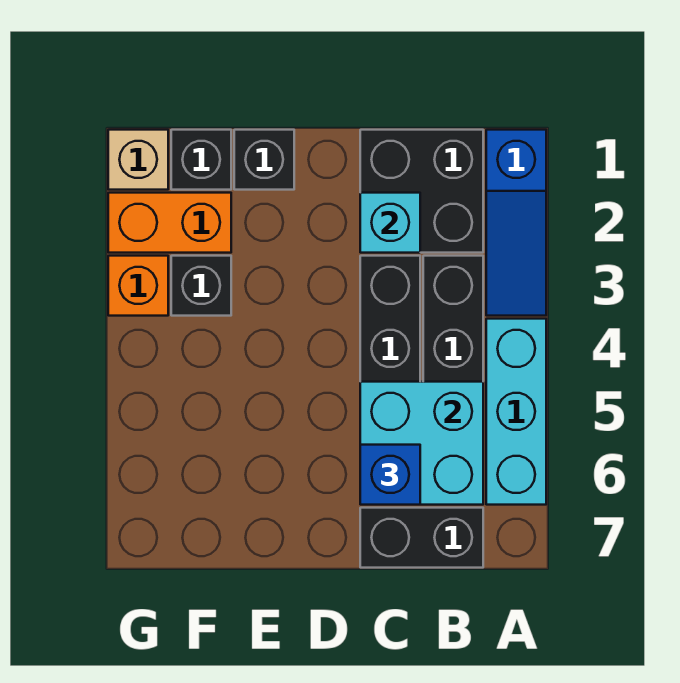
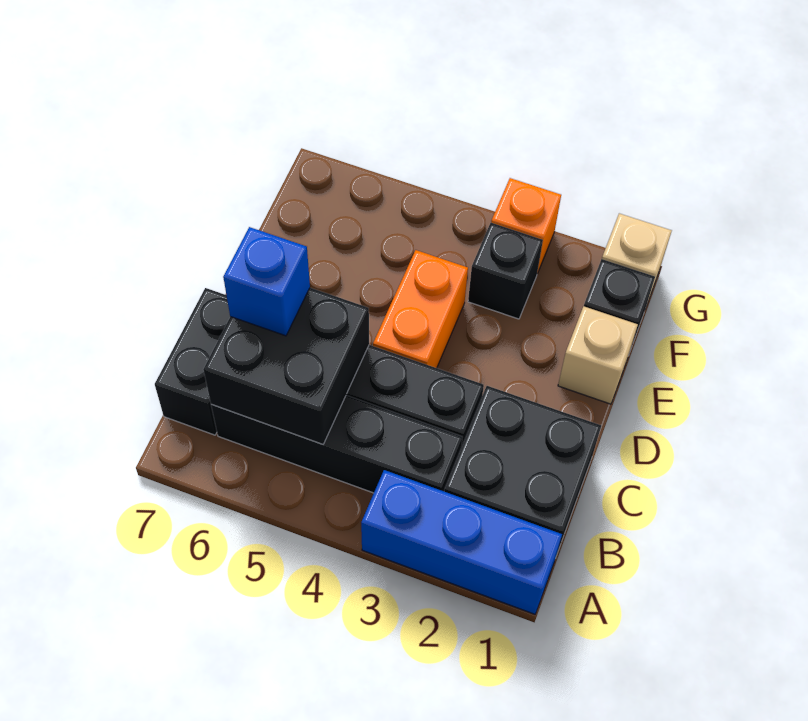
blue 1x3 slope [486,130,546,316] -> blue 1x3 brick [361,470,562,614]
cyan 1x3 brick [486,319,546,505] -> none
cyan 2x2 brick [360,382,483,505] -> black 2x2 brick [203,288,369,444]
cyan 1x1 brick [360,193,420,253] -> none
black 1x1 brick [234,130,294,190] -> tan 1x1 brick [558,306,638,404]
orange 1x2 brick [108,193,231,253] -> orange 1x2 brick moved to [373,250,468,368]

